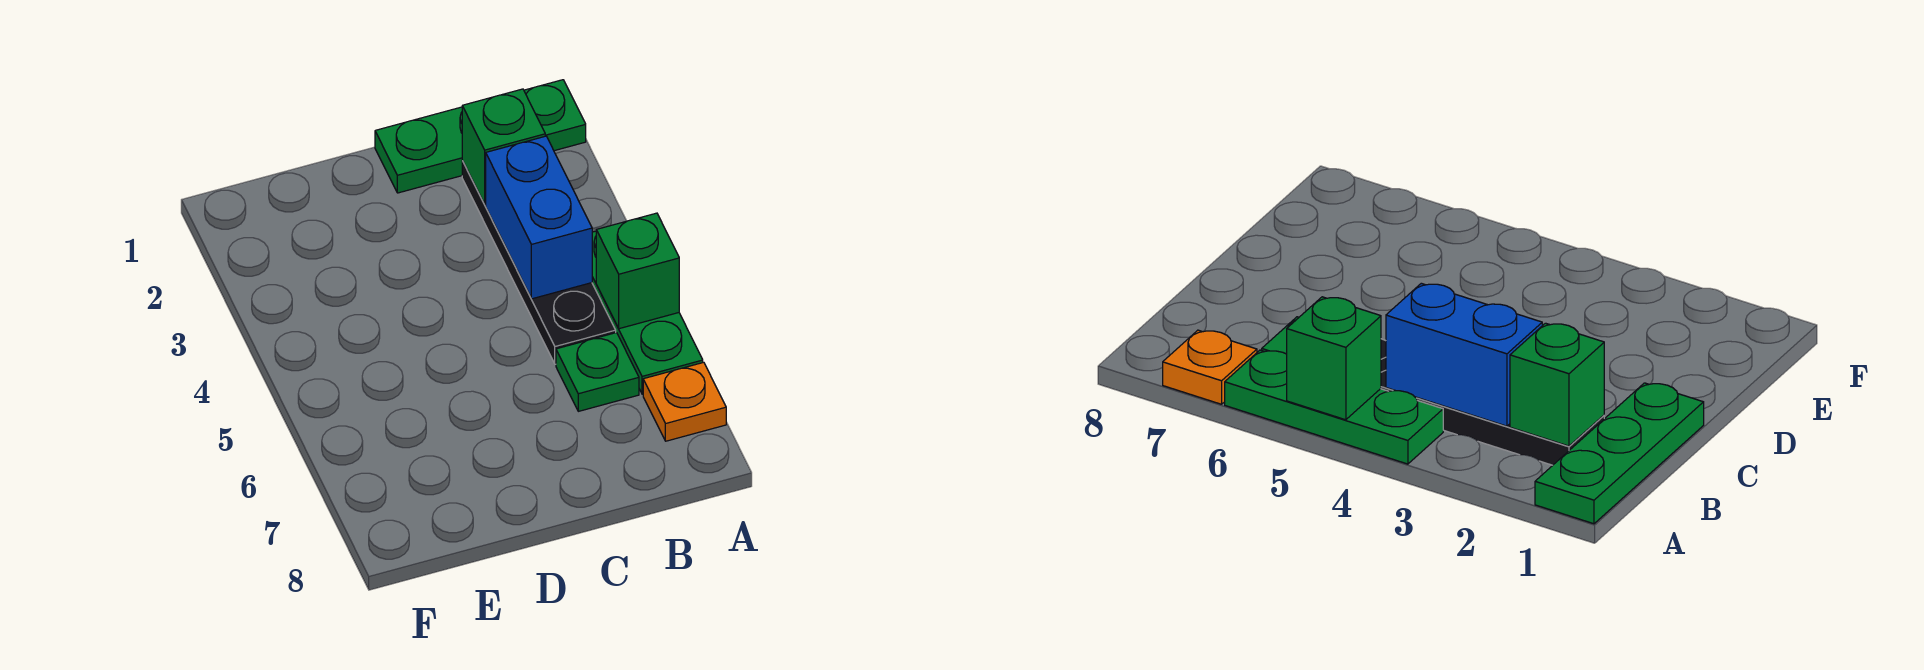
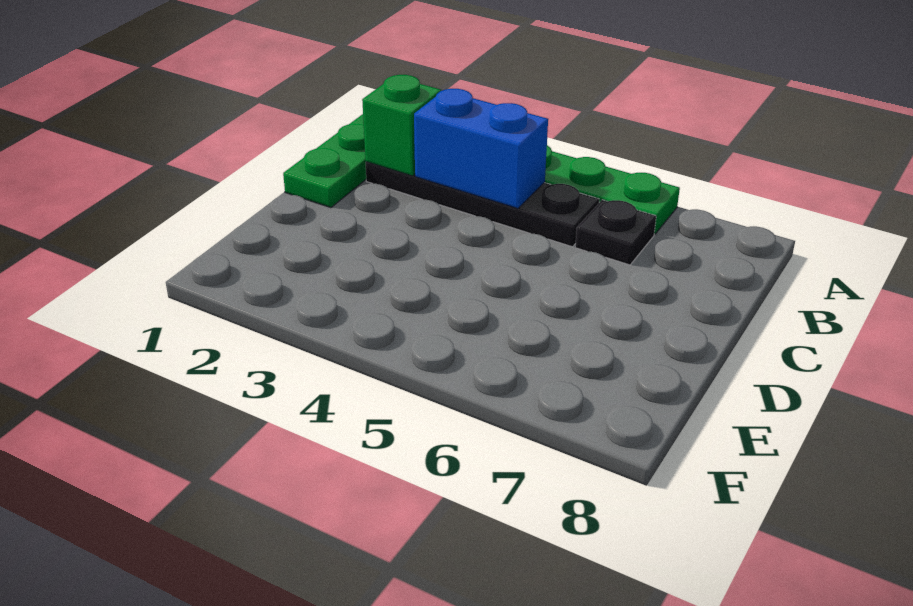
green 1x1 brick [596,213,679,329] -> none
orange 1x1 plate [643,362,726,441] -> none
green 1x1 plate [556,333,639,411] -> black 1x1 plate [575,200,656,265]

